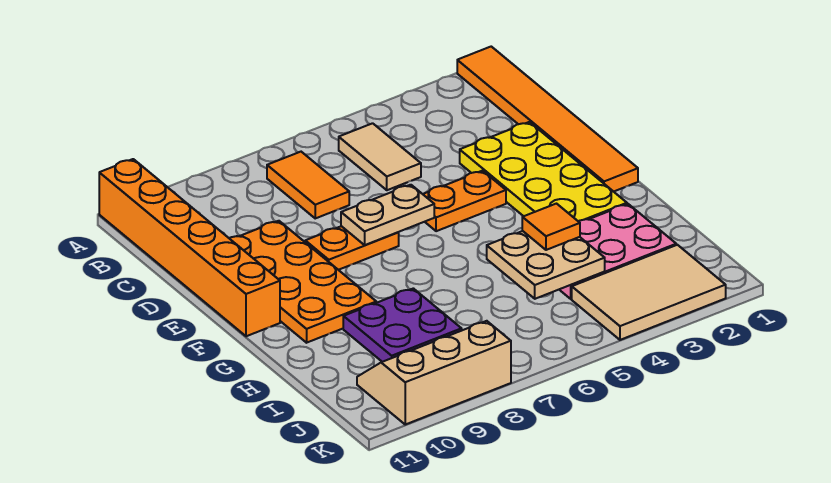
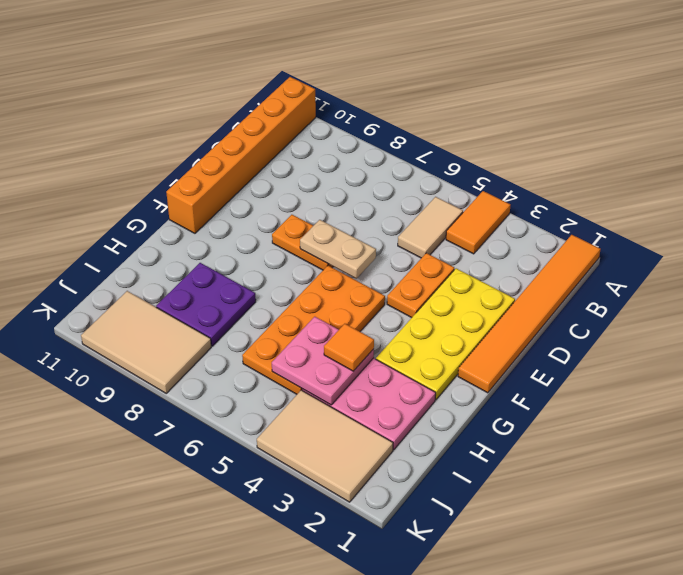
orange 1x2 tile [267,152,349,218] -> orange 1x2 tile moved to [446,191,511,254]
orange 2x4 plate [229,221,376,343] -> orange 2x4 plate moved to [242,266,385,394]
orange 1x2 plate [423,171,506,231] -> orange 1x2 plate turned to [387,253,454,318]
tan 2x2 plate [487,231,605,299] -> pink 2x2 plate [272,317,374,405]
tan 2x3 slope [357,321,511,424] -> tan 2x3 tile [81,291,211,393]

